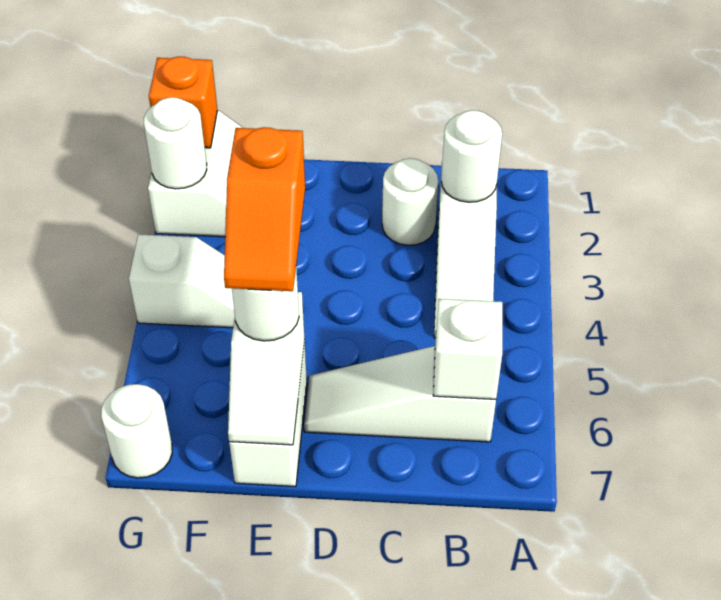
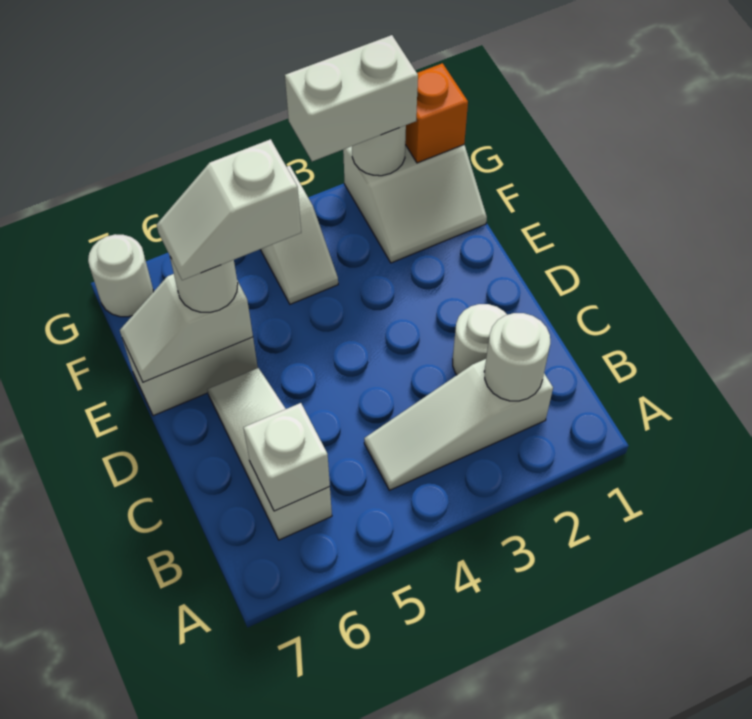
orange 1x2 slope [224,127,305,291] -> white 1x2 slope [157,139,301,280]
none -> white 1x2 brick [285,35,418,161]

